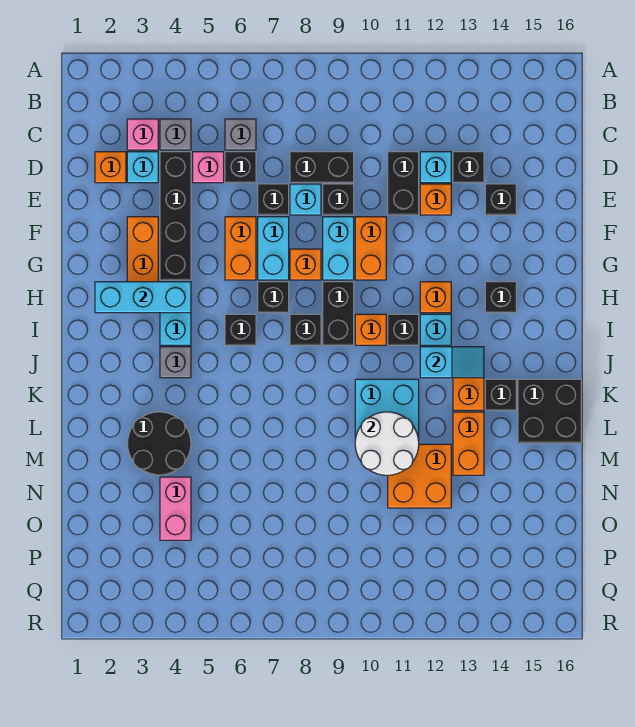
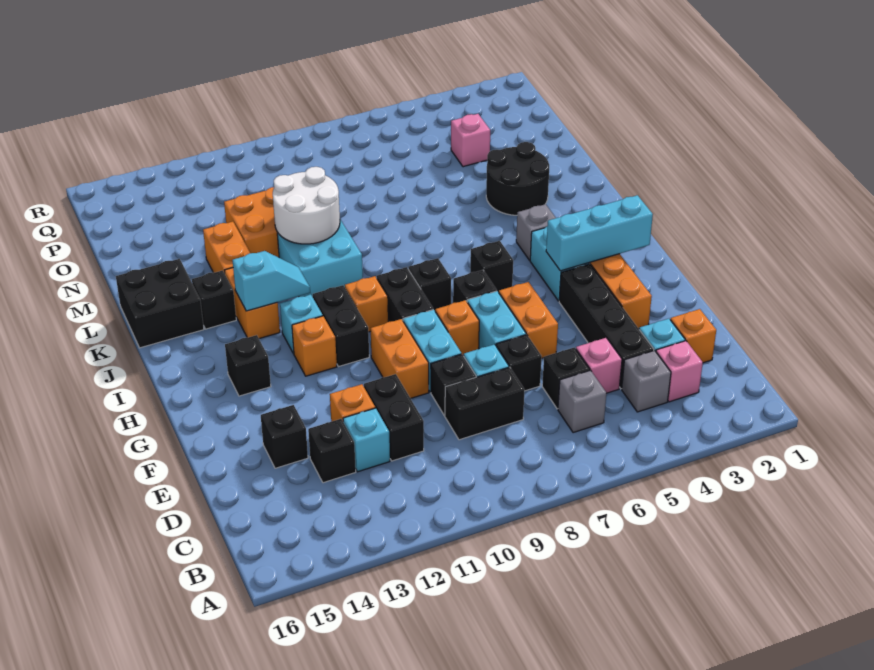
black 1x1 brick [388,314,419,345] -> black 1x2 brick [313,285,369,367]
cyan 1x2 slope [420,347,484,378] -> cyan 1x2 slope turned to [232,251,310,311]
pink 1x2 brick [160,477,191,540] -> pink 1x1 brick [451,114,490,167]

